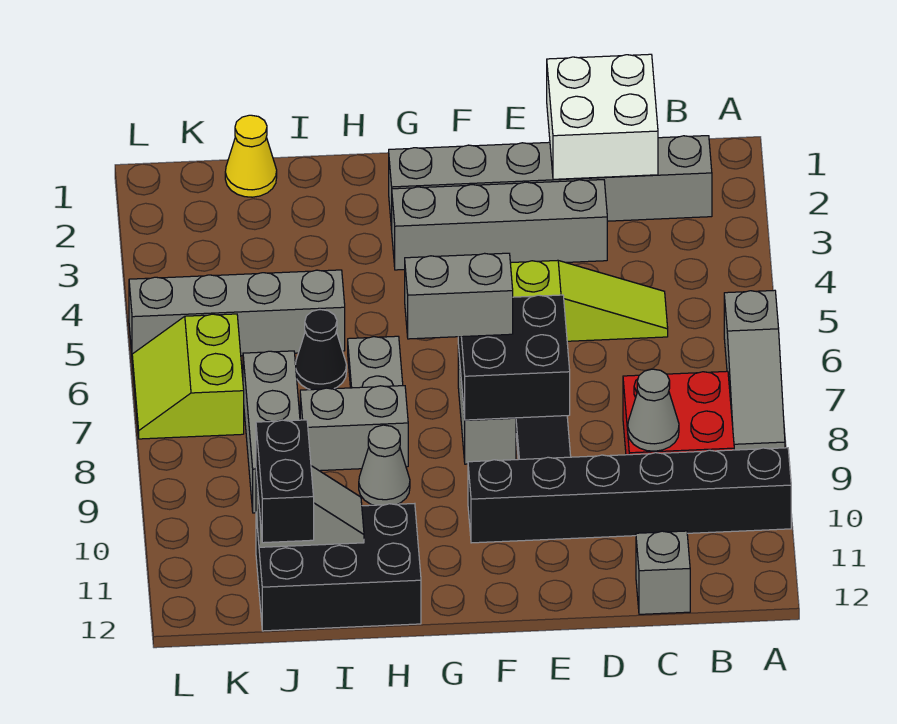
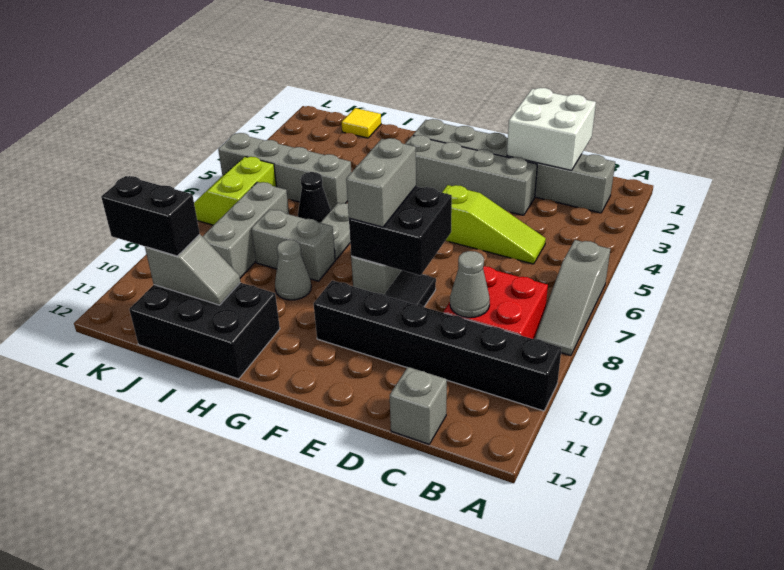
grey 1x2 brick [405,253,513,339] -> grey 1x2 brick turned to [346,138,416,227]
yellow 1x1 cone [225,115,277,197] -> yellow 1x1 tile [342,108,381,138]
black 1x2 brick [256,420,314,543] -> black 1x2 brick turned to [101,176,200,256]

